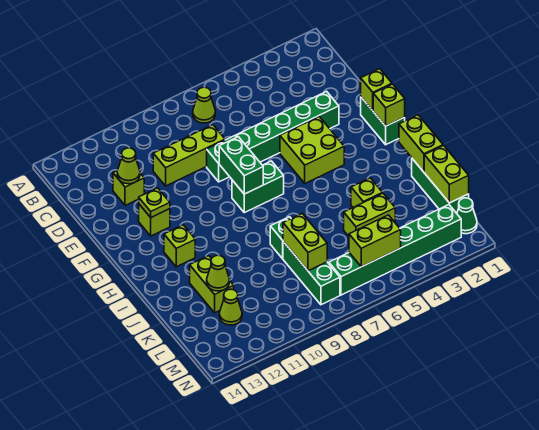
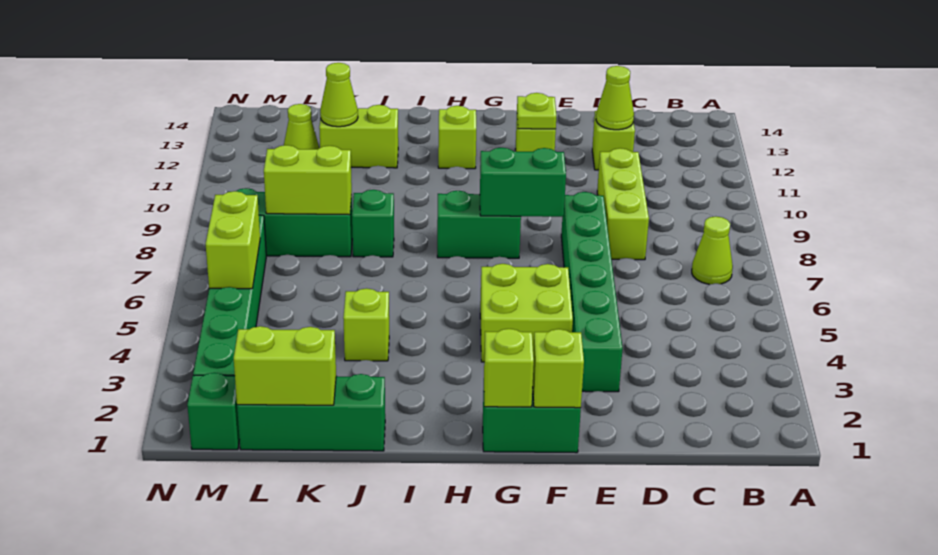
green 1x2 brick [232,161,284,213] -> green 1x2 brick turned to [437,191,521,258]
lime 1x2 brick [399,115,443,172] -> none
lime 1x2 brick [344,193,395,236] -> none
green 1x1 cone [457,198,477,234] -> green 1x1 brick [187,373,240,450]

